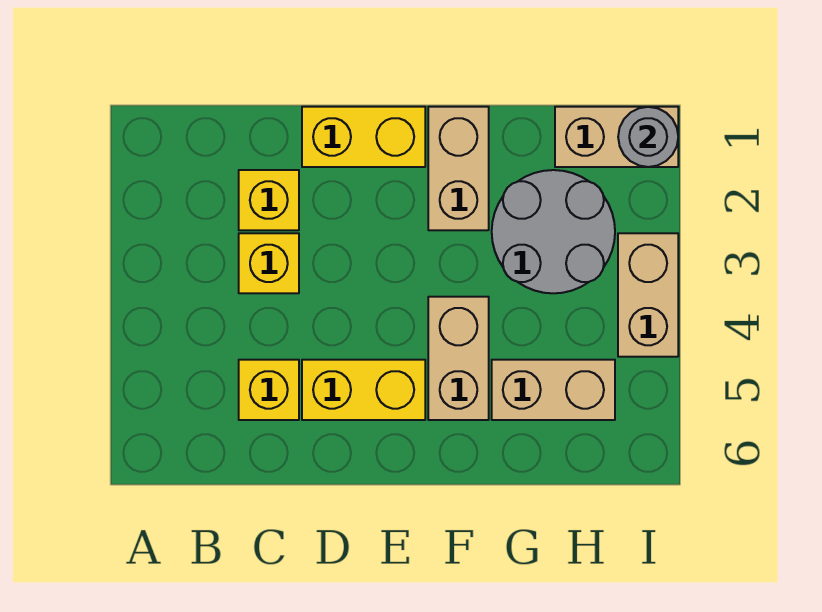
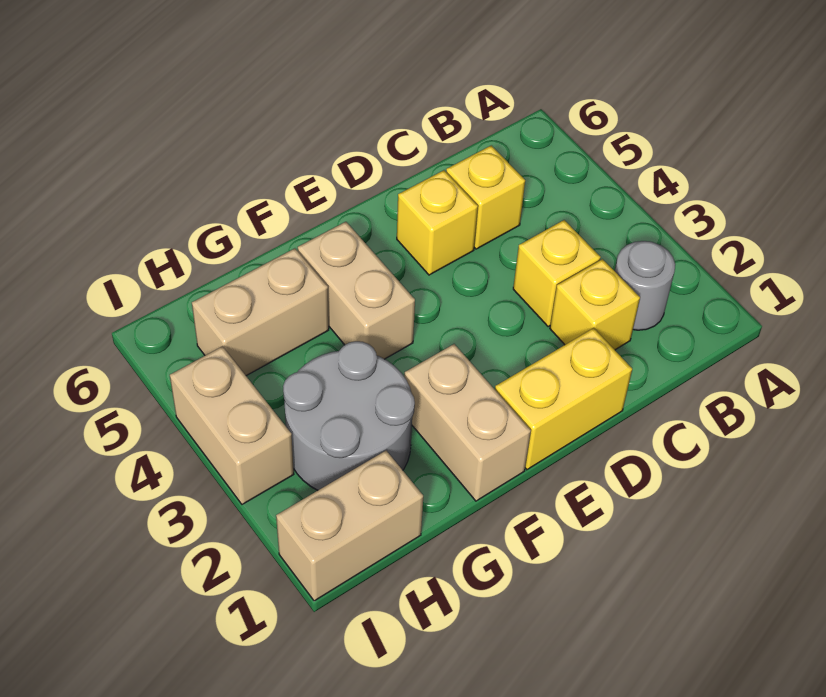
yellow 1x2 brick [302,360,425,420] -> yellow 1x1 brick [397,170,478,275]
grey 1x1 round brick [618,107,678,167] -> grey 1x1 round brick moved to [615,241,675,330]

